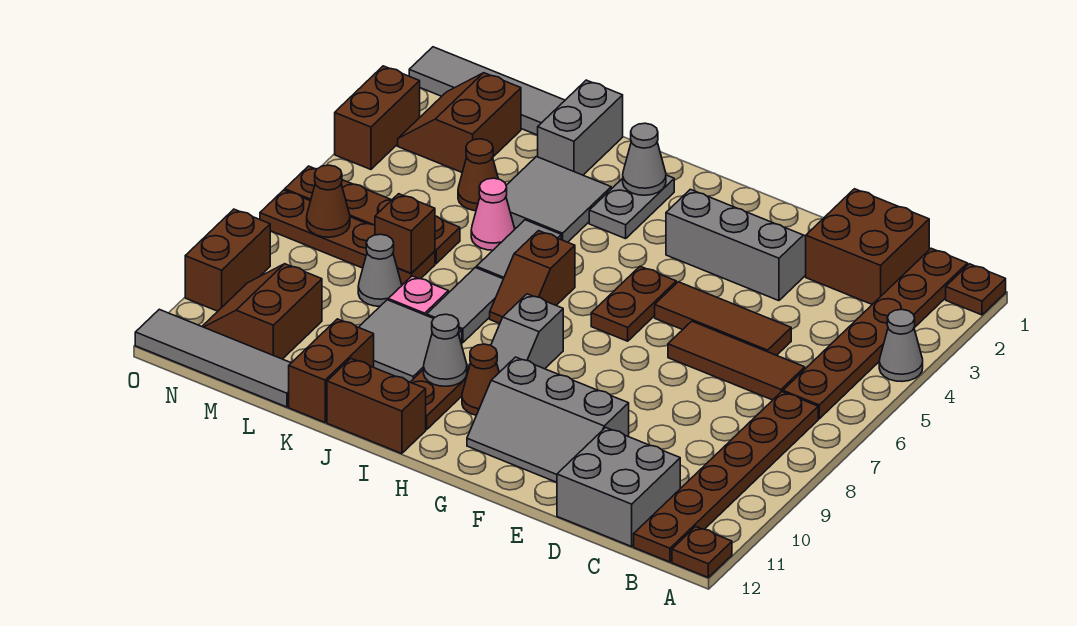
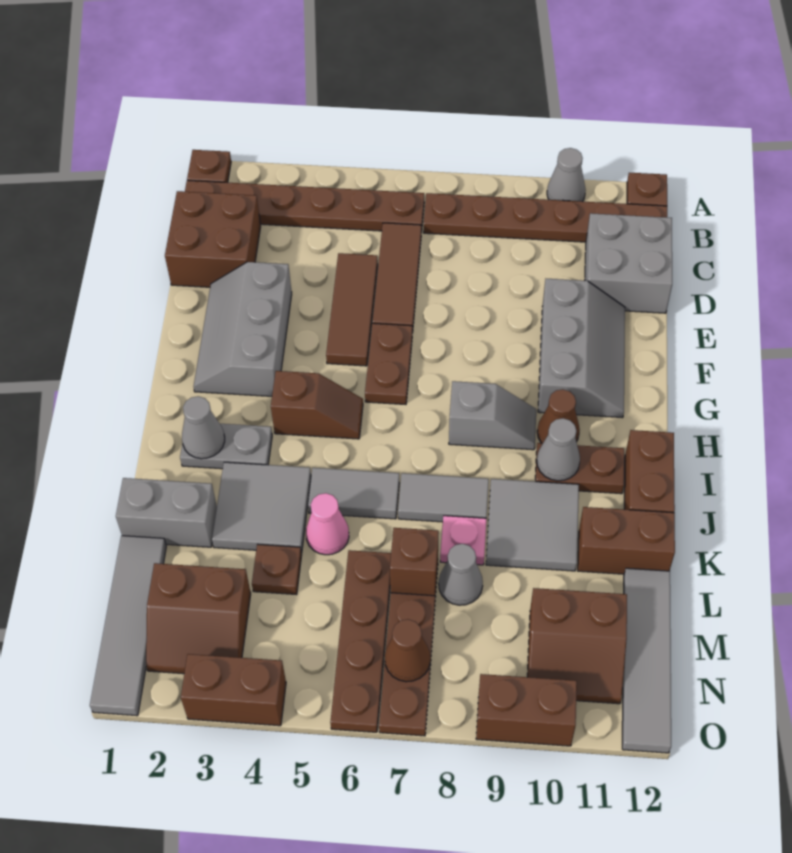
grey 1x1 cone [879,309,923,381] -> grey 1x1 cone moved to [547,148,586,202]
brown 1x2 plate [591,266,676,341] -> brown 1x2 plate turned to [365,323,412,404]
brown 1x2 slope [490,231,575,323] -> brown 1x2 slope moved to [271,371,363,439]
brown 1x1 cone [458,139,498,211] -> brown 1x1 plate [252,544,302,595]

